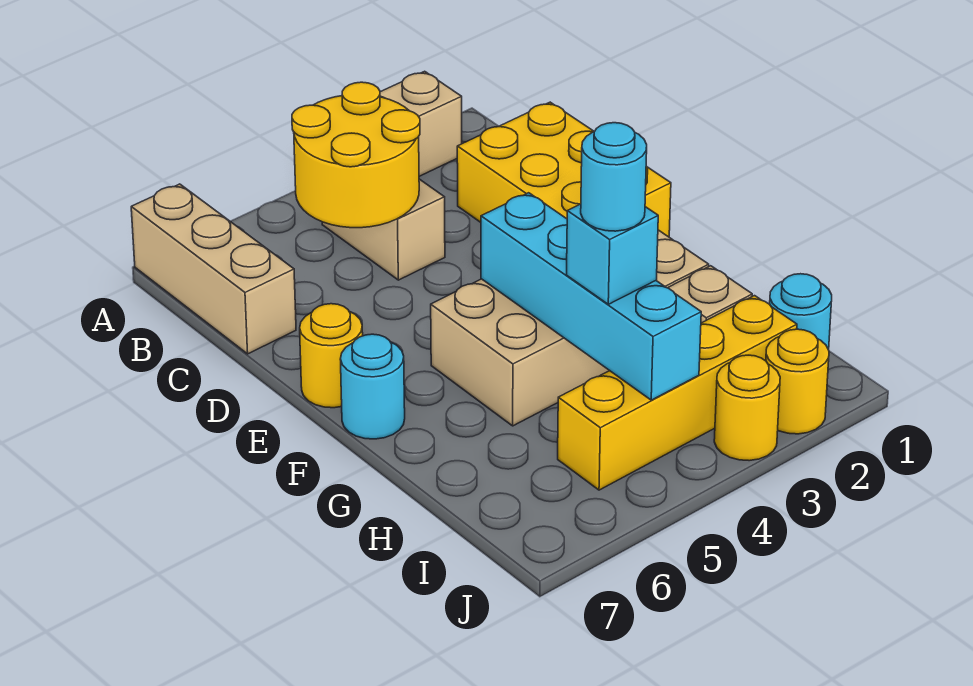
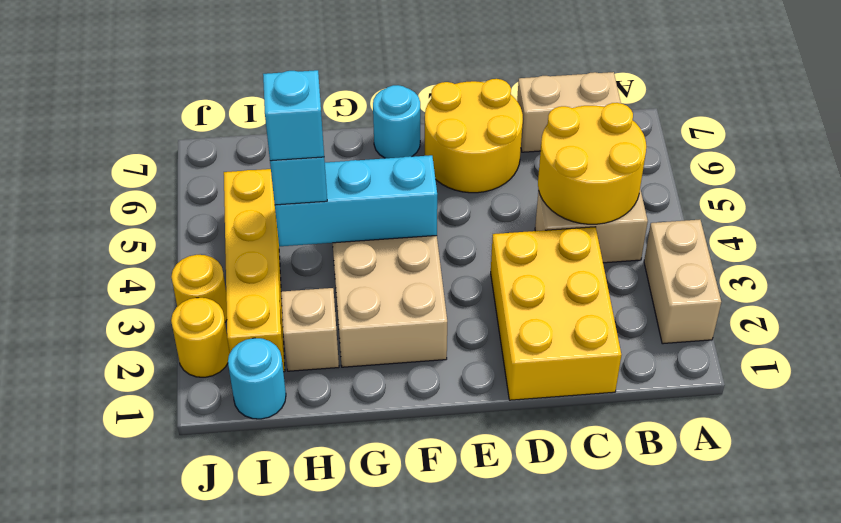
tan 1x3 brick [131,184,296,354] -> tan 1x2 brick [517,72,621,152]
yellow 2x3 brick [457,102,671,237] -> yellow 2x3 brick turned to [491,227,621,400]
yellow 1x1 round brick [300,304,363,408] -> yellow 2x2 round brick [425,79,523,193]
cyan 1x4 brick [481,193,701,400] -> cyan 1x3 brick [275,155,437,246]
cyan 1x1 round brick [581,123,647,231] -> cyan 1x1 brick [263,70,324,161]

